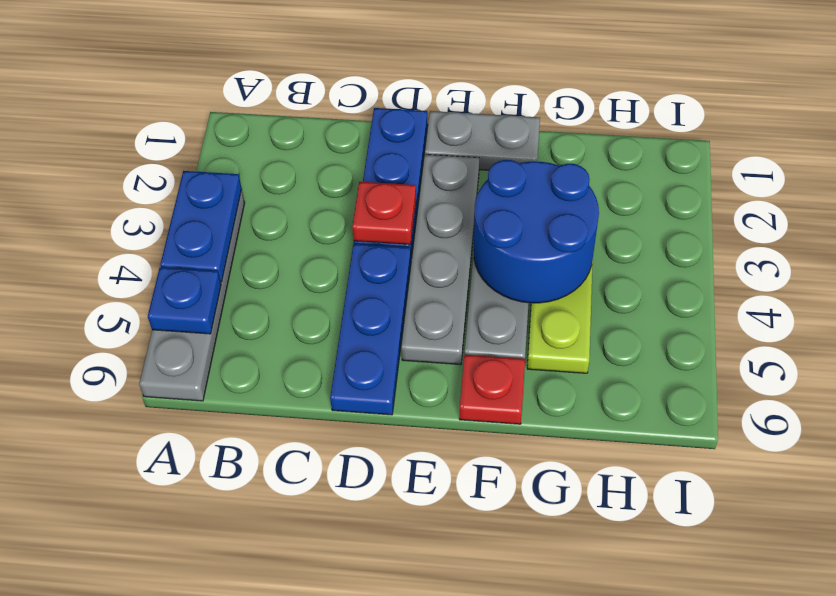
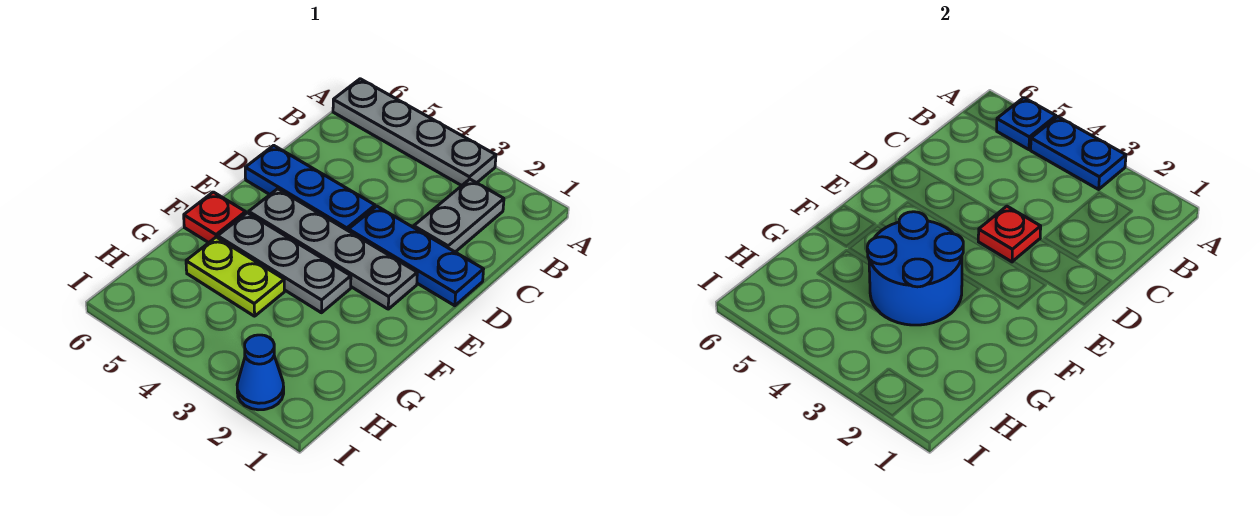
grey 1x2 plate [425,111,540,170] -> grey 1x2 plate moved to [414,179,504,252]
none -> blue 1x1 cone [237,335,284,410]

